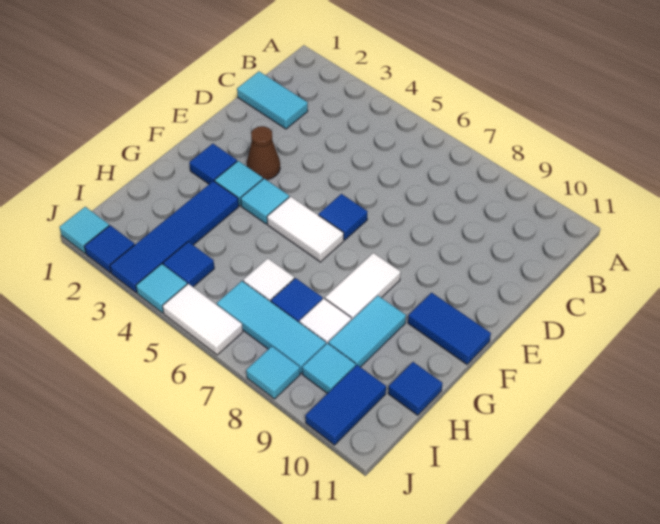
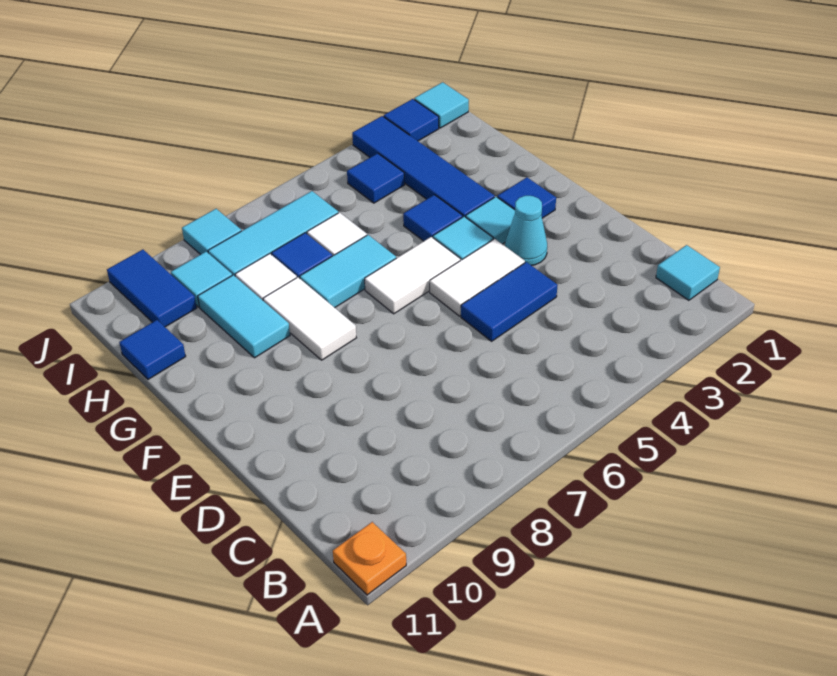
none -> orange 1x1 plate [333,522,406,595]
cyan 1x2 tile [237,71,308,129] -> cyan 1x2 tile moved to [300,235,396,308]
brown 1x1 cone [247,126,280,180] -> cyan 1x1 cone [505,196,547,266]
blue 1x1 tile [319,194,368,240] -> blue 1x1 tile moved to [403,195,463,241]
blue 1x2 tile [408,293,491,364] -> blue 1x2 tile moved to [461,262,558,341]
cyan 1x1 tile [136,264,187,313] -> cyan 1x1 tile moved to [656,245,720,300]
white 1x2 tile [163,284,243,355] -> white 1x2 tile moved to [430,239,525,316]

